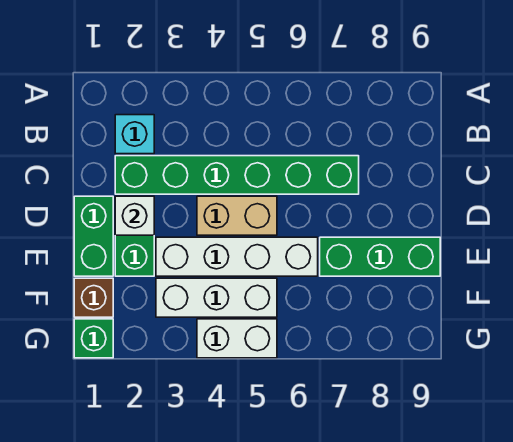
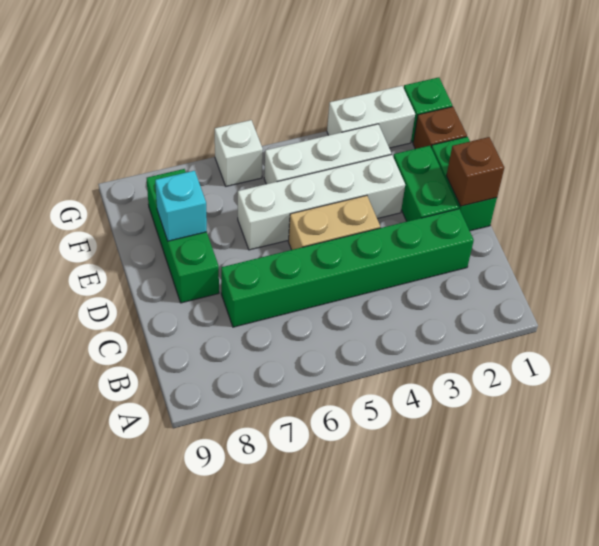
cyan 1x1 brick [115,115,154,154] -> cyan 1x1 brick moved to [155,171,207,241]
none -> brown 1x1 brick [446,137,504,206]
white 1x1 brick [115,196,154,235] -> white 1x1 brick moved to [215,120,263,186]
green 1x3 brick [320,237,440,276] -> green 1x3 brick turned to [147,169,219,303]
white 1x2 brick [197,319,277,358] -> white 1x2 brick moved to [327,86,415,148]

